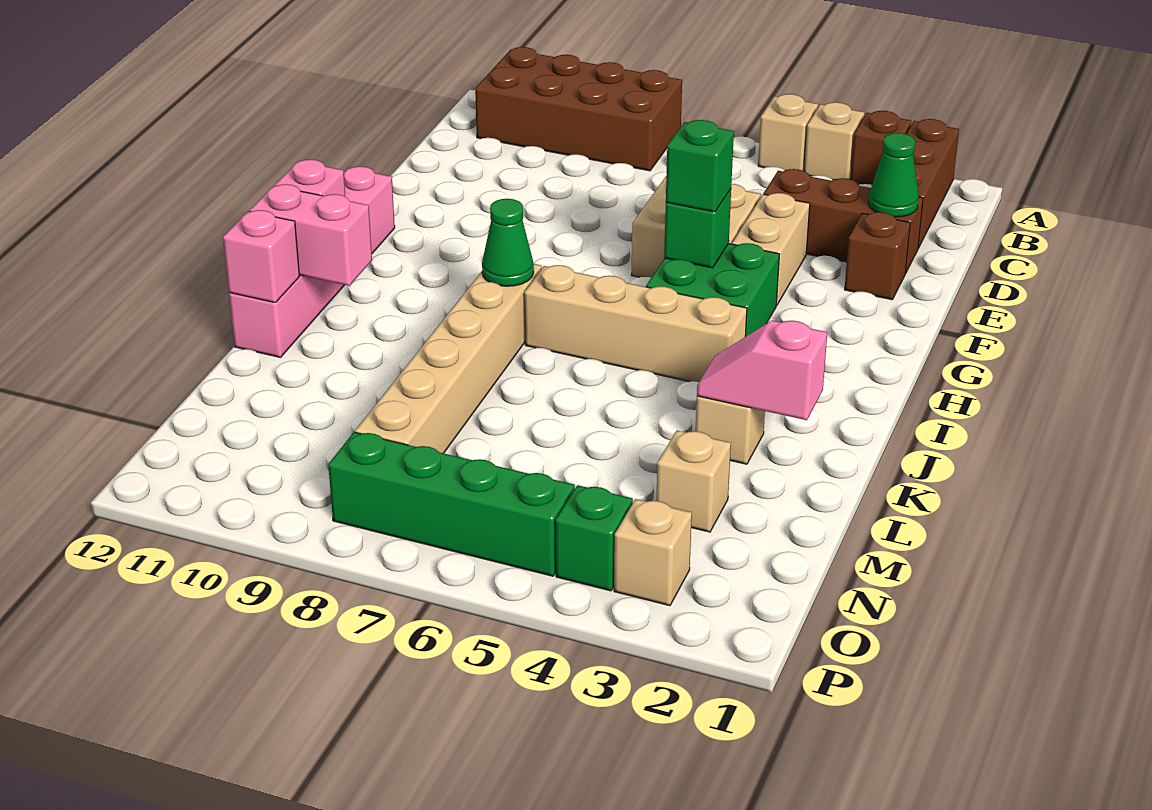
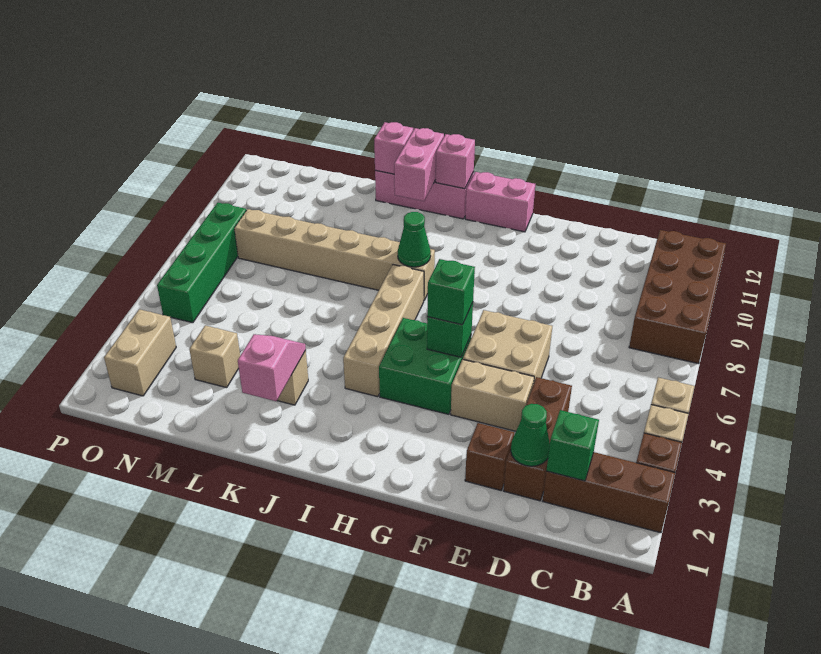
tan 1x1 brick [614,499,692,606] -> tan 1x2 brick [104,309,176,396]
green 1x1 brick [556,485,633,591] -> green 1x1 brick moved to [546,410,599,481]

